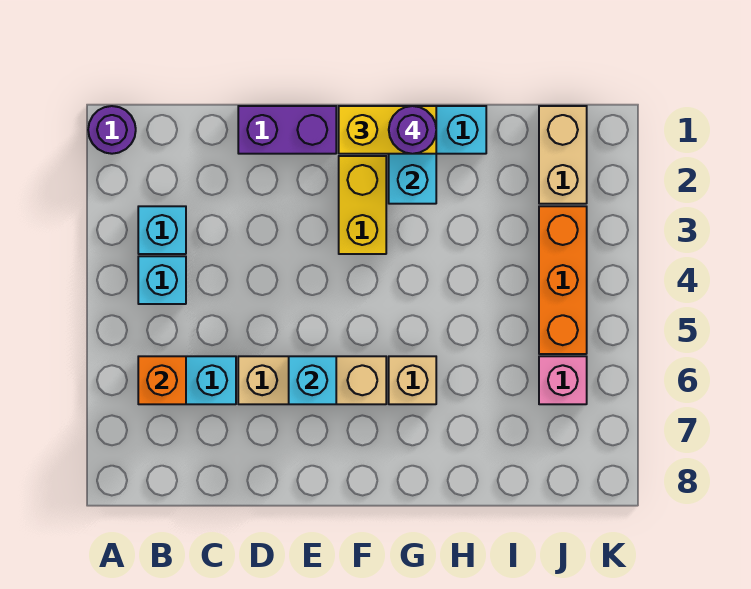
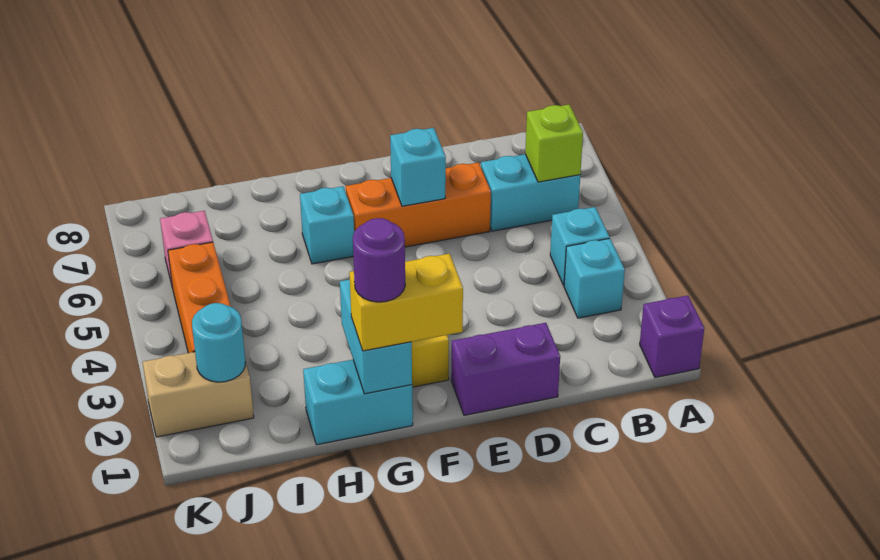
purple 1x1 round brick [88,106,136,154] -> purple 1x1 brick [640,296,704,377]
orange 1x1 brick [138,356,186,404] -> lime 1x1 brick [525,105,583,182]
tan 1x3 brick [238,356,386,404] -> orange 1x3 brick [346,163,491,247]
tan 1x1 brick [389,356,436,404] -> cyan 1x1 brick [300,186,354,264]
tan 1x2 brick [539,106,587,204] -> tan 1x2 brick turned to [143,352,254,437]
none -> cyan 1x1 round brick [192,303,245,382]

